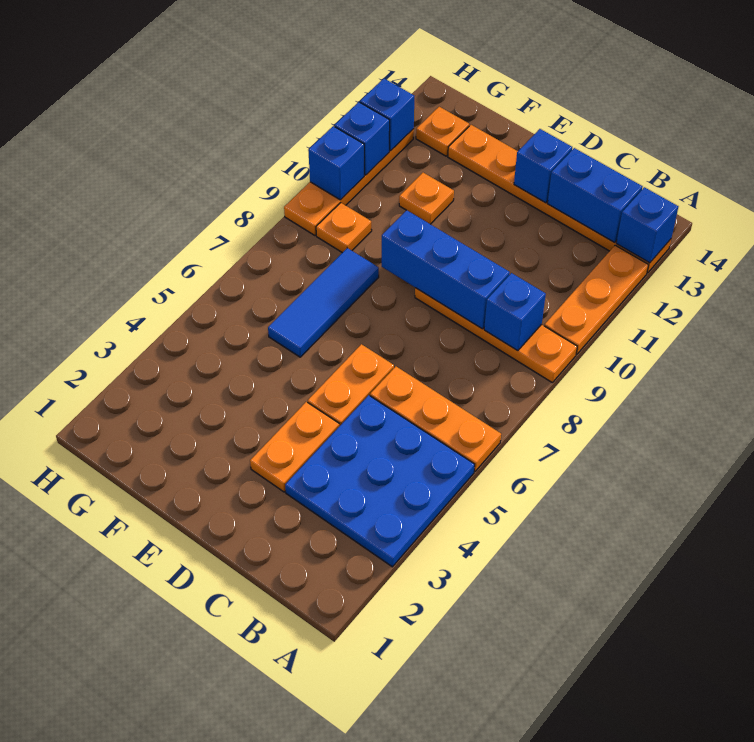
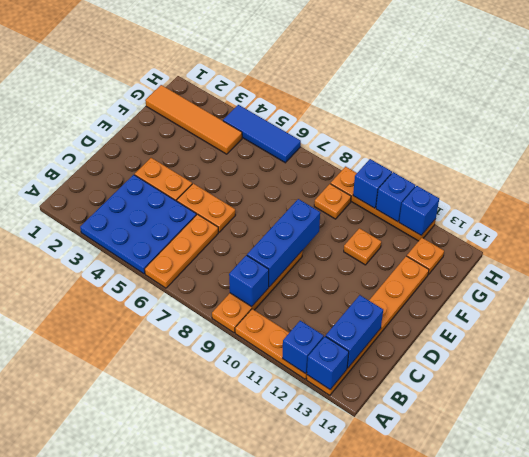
blue 1x1 brick [514,129,572,203] -> blue 1x1 brick moved to [282,321,324,374]
blue 1x3 tile [268,248,379,357] -> blue 1x3 tile moved to [223,105,301,163]
none -> orange 1x4 tile [145,85,242,154]

